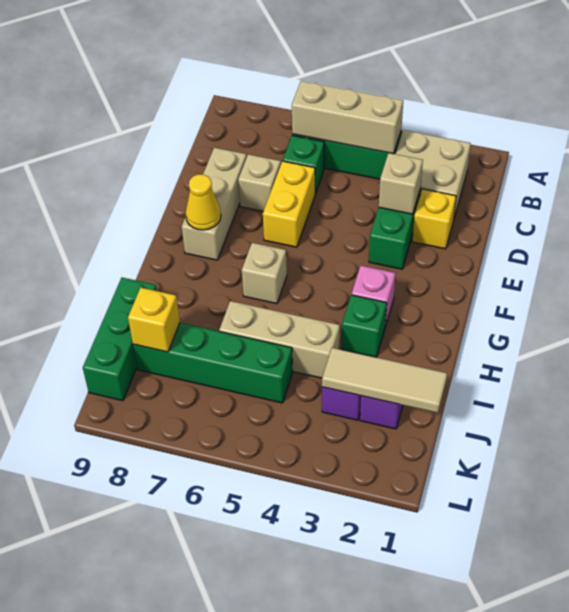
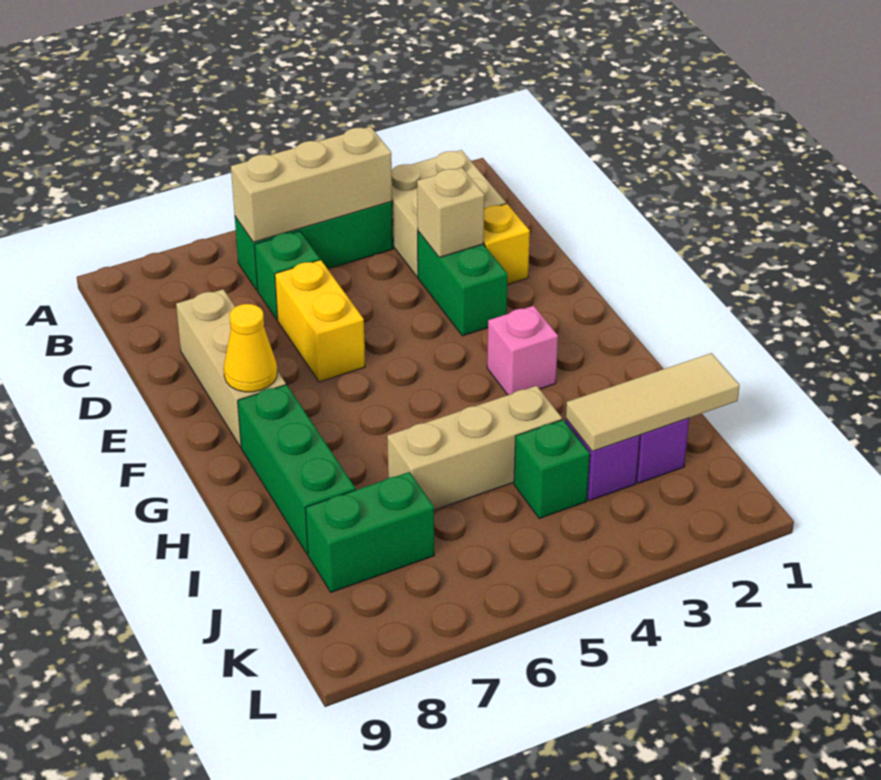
tan 1x1 brick [238,154,281,211] -> none
tan 1x1 brick [242,243,287,304] -> none
green 1x1 brick [342,295,387,357] -> green 1x1 brick moved to [514,420,590,518]
green 1x3 brick [83,278,157,401] -> green 1x3 brick moved to [238,385,356,554]
green 1x4 brick [133,323,293,403] -> green 1x2 brick [305,472,434,592]
yellow 1x1 brick [128,288,180,352] -> none

